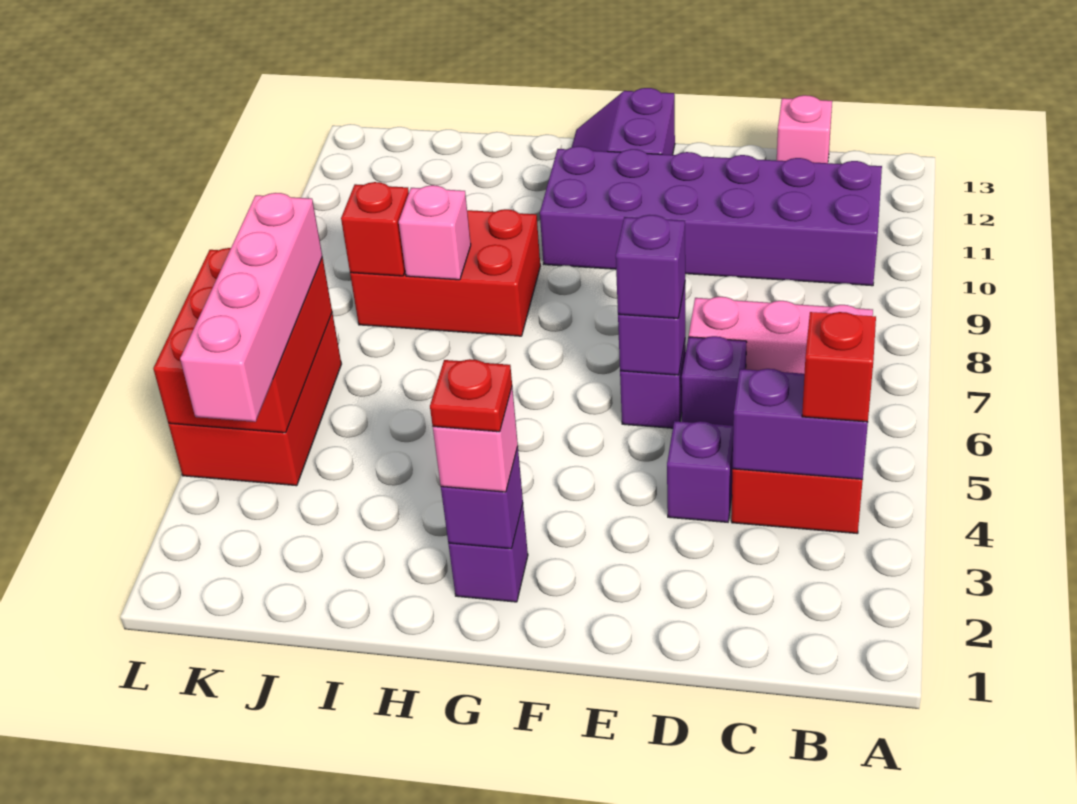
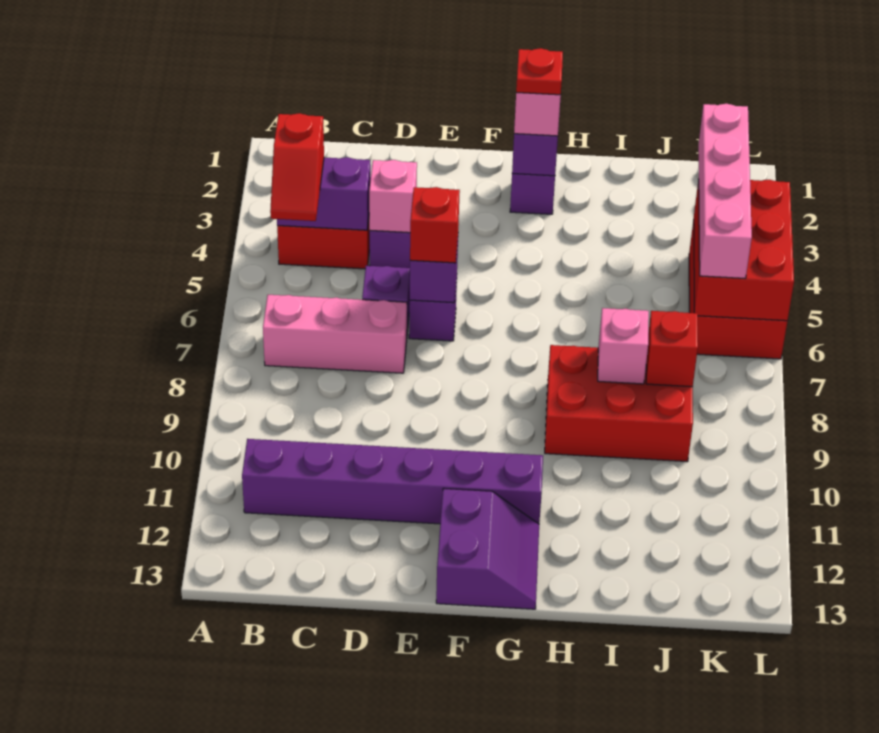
purple 2x6 brick [540,146,882,286] -> purple 1x6 brick [242,439,543,524]
pink 1x1 brick [777,95,832,163] -> pink 1x1 brick moved to [369,160,417,233]
purple 1x1 brick [616,215,685,318] -> red 1x1 brick [410,187,460,263]

